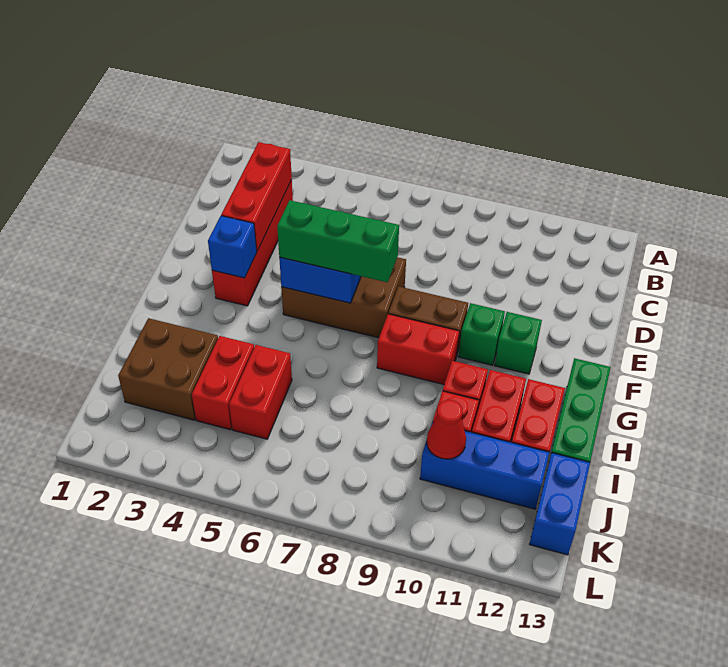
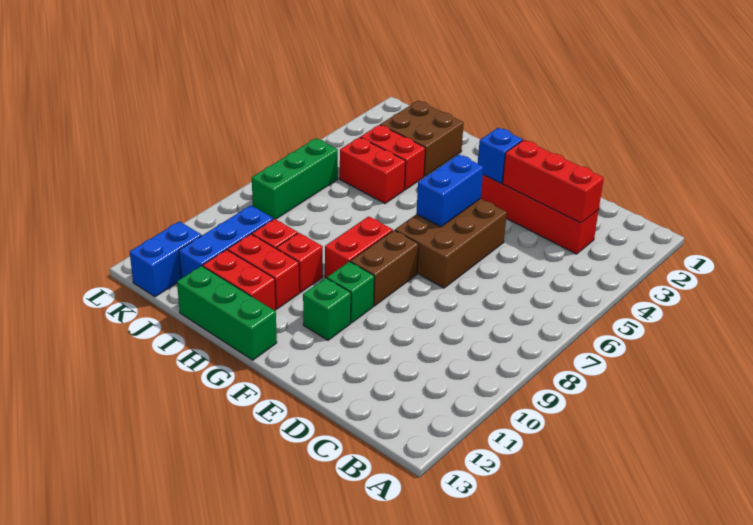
green 1x3 brick [277,200,399,282] -> green 1x3 brick moved to [252,138,338,219]
red 1x1 cone [427,400,466,459] -> none
blue 1x2 brick [529,453,590,555] -> blue 1x2 brick turned to [130,221,202,297]

